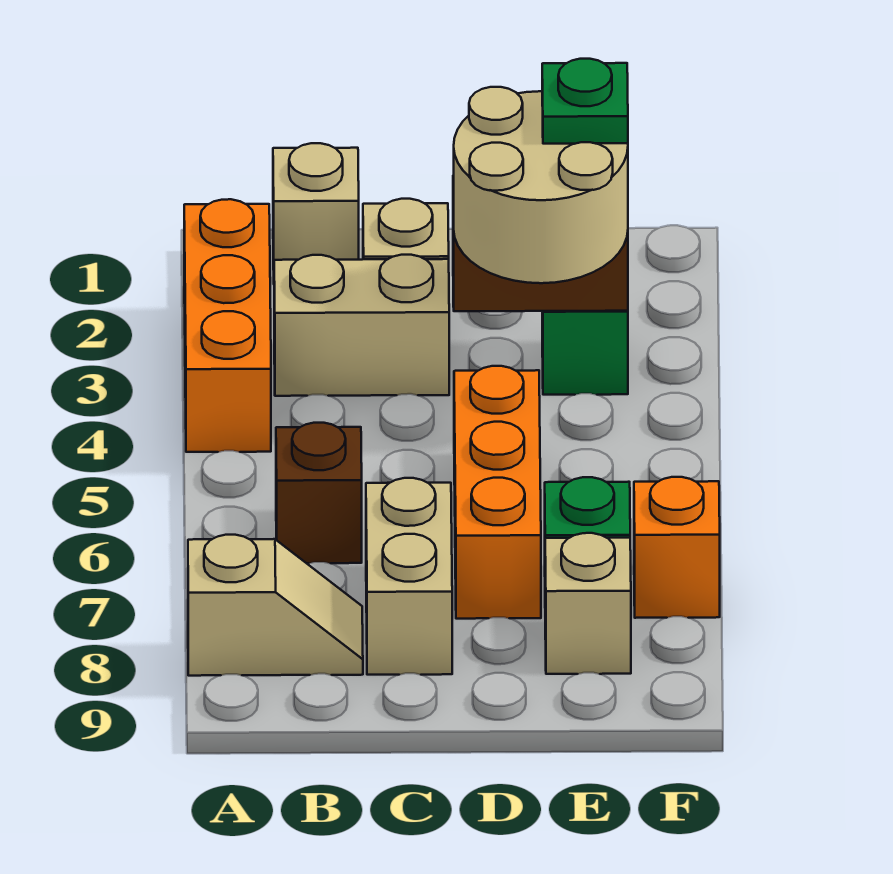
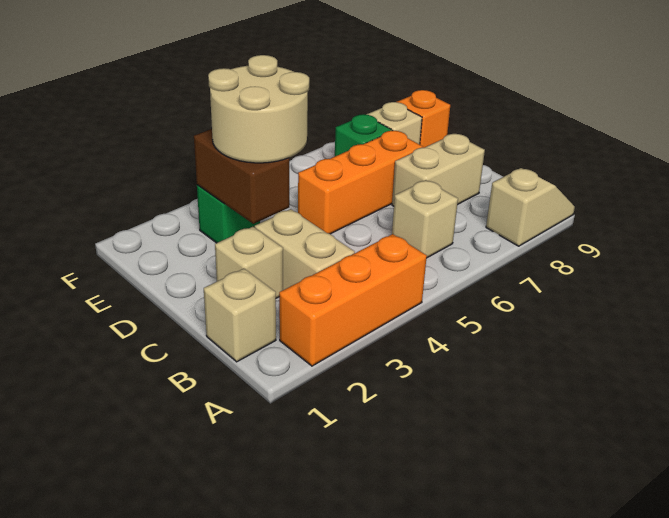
tan 1x2 slope [188,535,363,676] -> tan 1x2 slope turned to [486,168,575,246]
brown 1x1 brick [276,423,362,563] -> tan 1x1 brick [392,180,458,258]
green 1x1 plate [542,59,628,144] -> none
orange 1x1 brick [634,477,720,618] -> orange 1x1 brick moved to [397,90,450,148]

